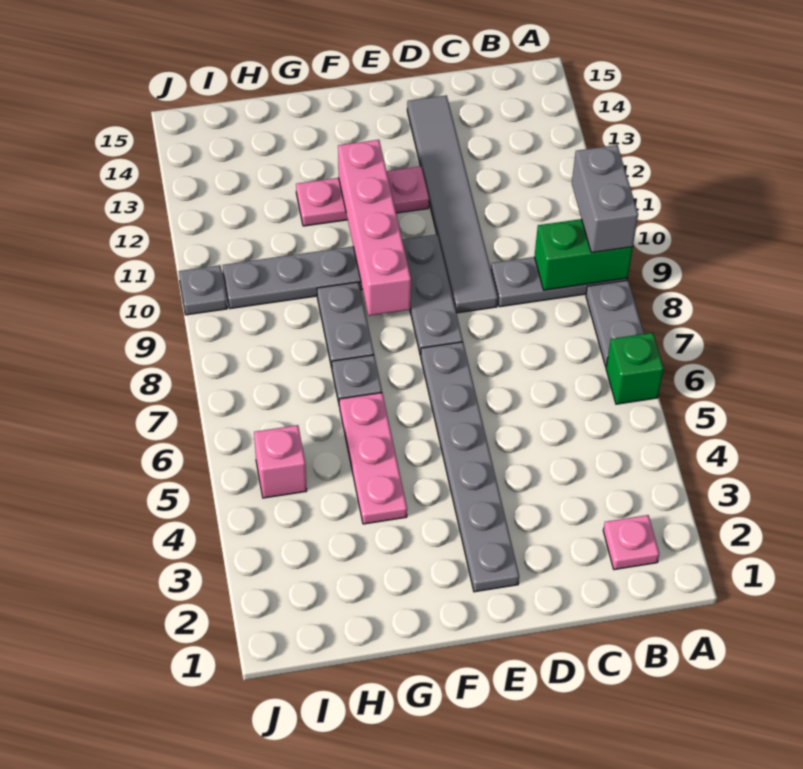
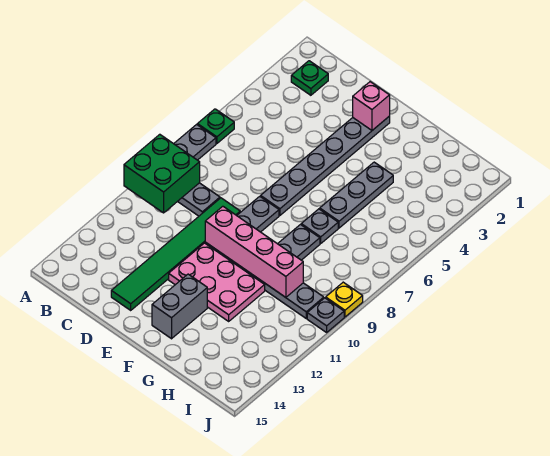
green 1x1 brick [606,333,664,404] -> green 1x1 plate [197,109,234,144]
green 1x2 brick [534,219,633,290] -> green 2x2 brick [124,134,200,213]
grey 1x2 brick [572,145,638,253] -> grey 1x2 brick moved to [152,274,207,339]
pink 1x1 plate [603,515,659,570] -> green 1x1 plate [291,61,328,95]
grey 1x6 tile [407,95,498,313] -> green 1x6 tile [111,198,240,310]
pink 1x3 plate [296,166,429,226] -> pink 2x3 plate [169,243,265,321]
pink 1x4 brick [338,140,411,316] -> pink 1x4 brick turned to [205,206,303,297]
pink 1x3 plate [339,393,407,524] -> grey 1x3 plate [320,162,393,228]
pink 1x1 brick [254,425,307,498] -> pink 1x1 brick moved to [353,82,390,130]
none -> yellow 1x1 plate [326,282,363,317]

